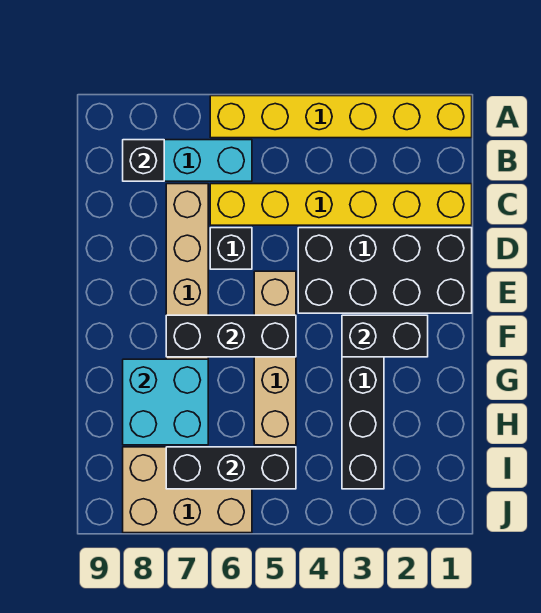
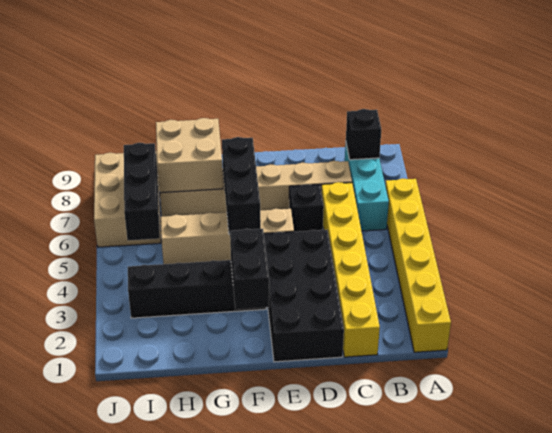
cyan 2x2 brick [123,359,208,445] -> tan 2x2 brick [156,118,223,193]

